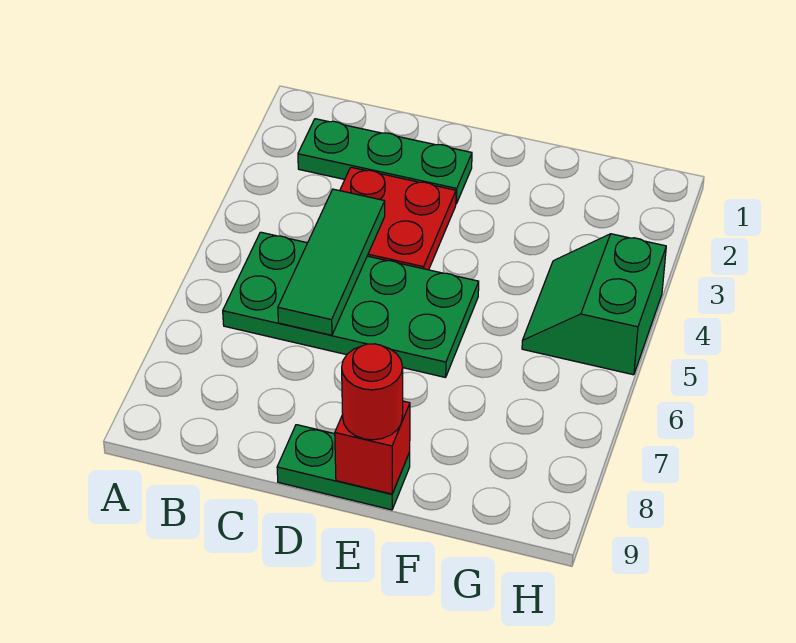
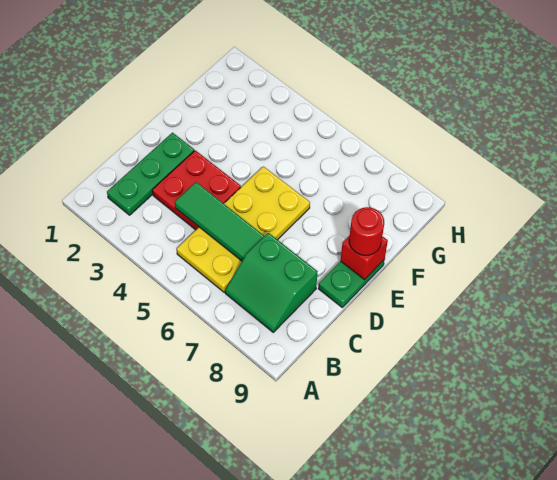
green 2x4 plate [223,232,479,377] -> yellow 2x4 plate [177,166,310,292]
green 2x2 slope [522,234,666,375] -> green 2x2 slope moved to [225,233,318,332]

